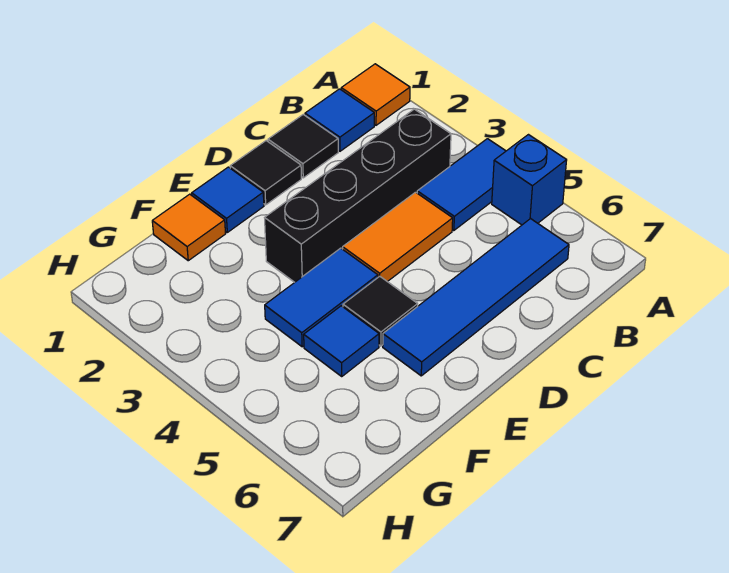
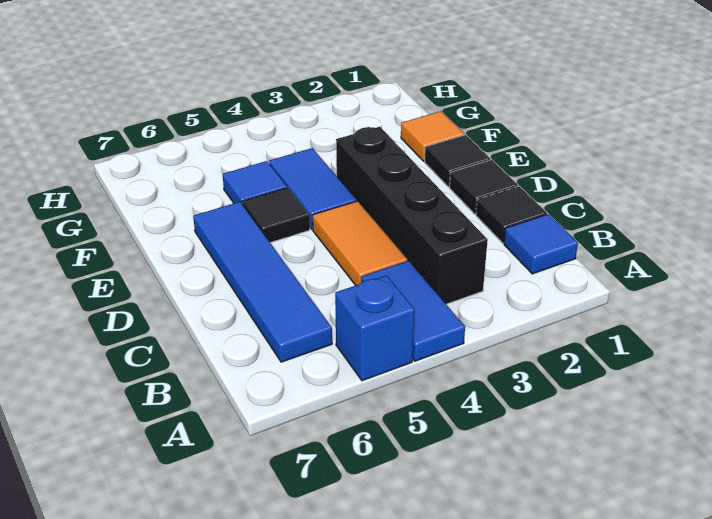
orange 1x1 tile [341,64,410,125] -> none
blue 1x1 tile [192,167,264,232] -> black 1x1 tile [425,135,490,187]

